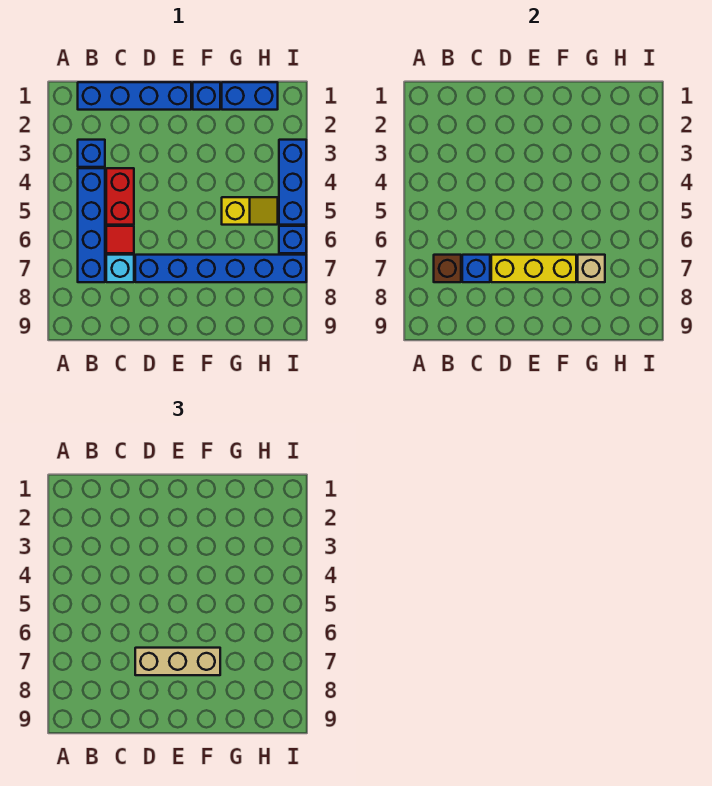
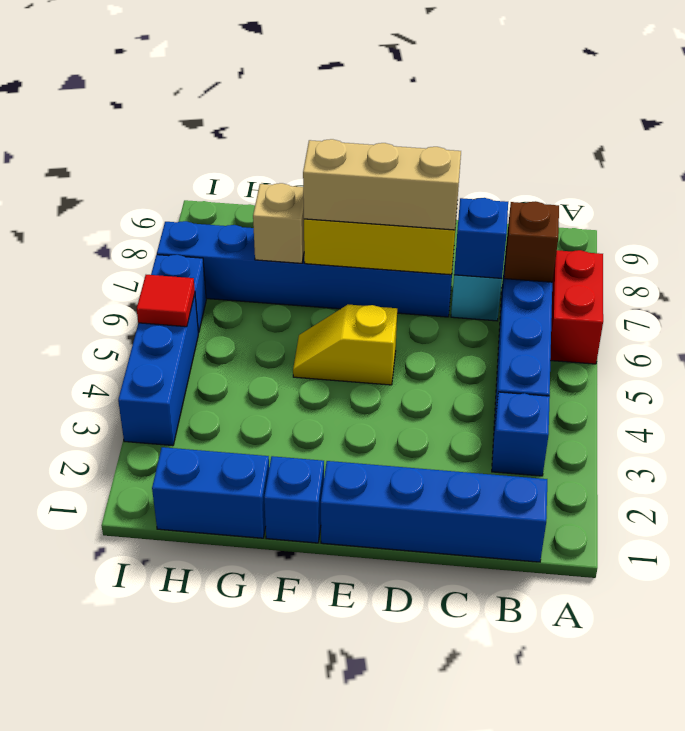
red 1x2 brick [106,168,134,225] -> red 1x2 brick moved to [550,250,603,364]
red 1x1 tile [106,226,134,253] -> red 1x1 tile moved to [137,275,195,327]
yellow 1x2 slope [222,197,278,225] -> yellow 1x2 slope moved to [293,305,397,385]

